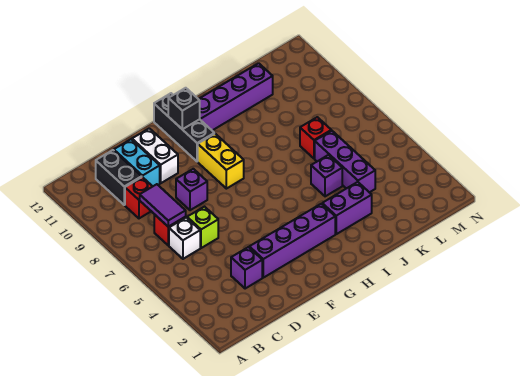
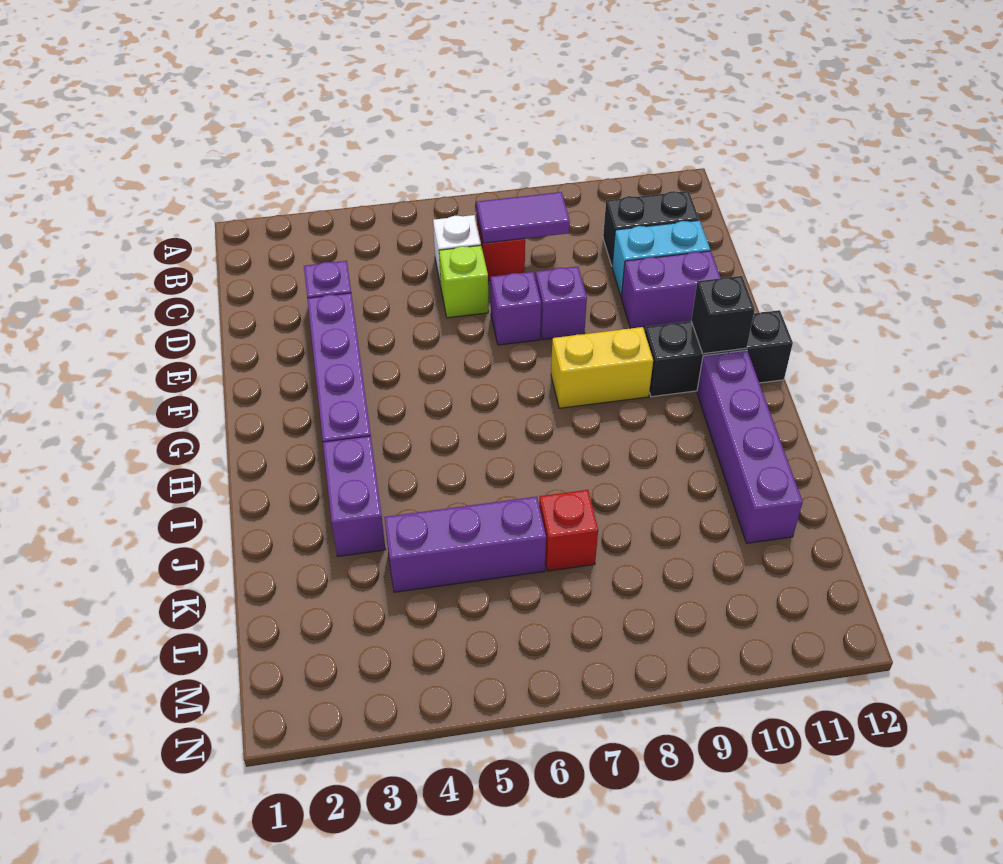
red 1x1 brick [125,177,153,218] -> none
white 1x2 brick [132,128,178,183] -> purple 1x2 brick [621,251,721,328]
purple 1x1 brick [311,155,342,196] -> purple 1x1 brick moved to [491,272,541,345]

